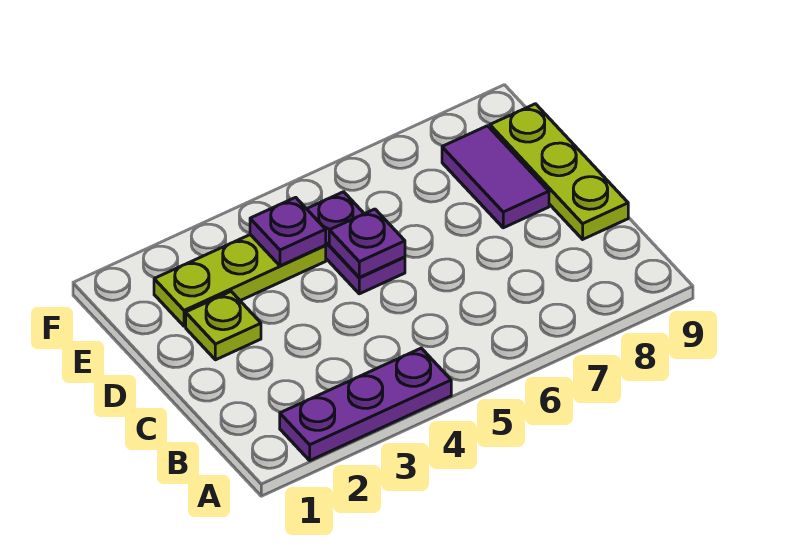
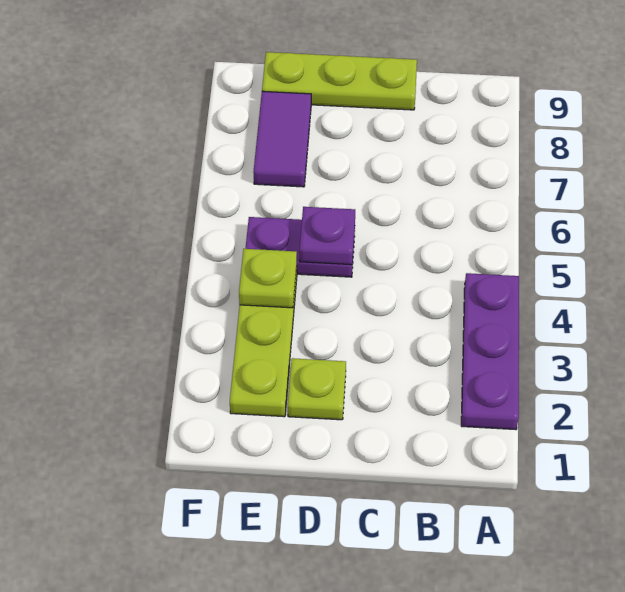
purple 1x2 tile [442,126,549,228] -> purple 1x2 tile turned to [253,91,311,187]
purple 1x1 plate [250,197,326,266] -> lime 1x1 plate [239,249,297,308]

